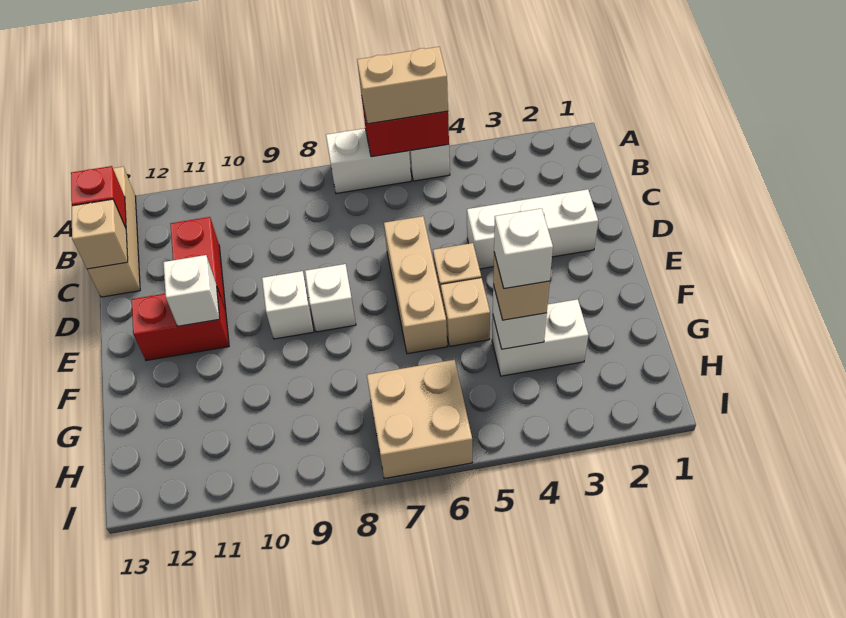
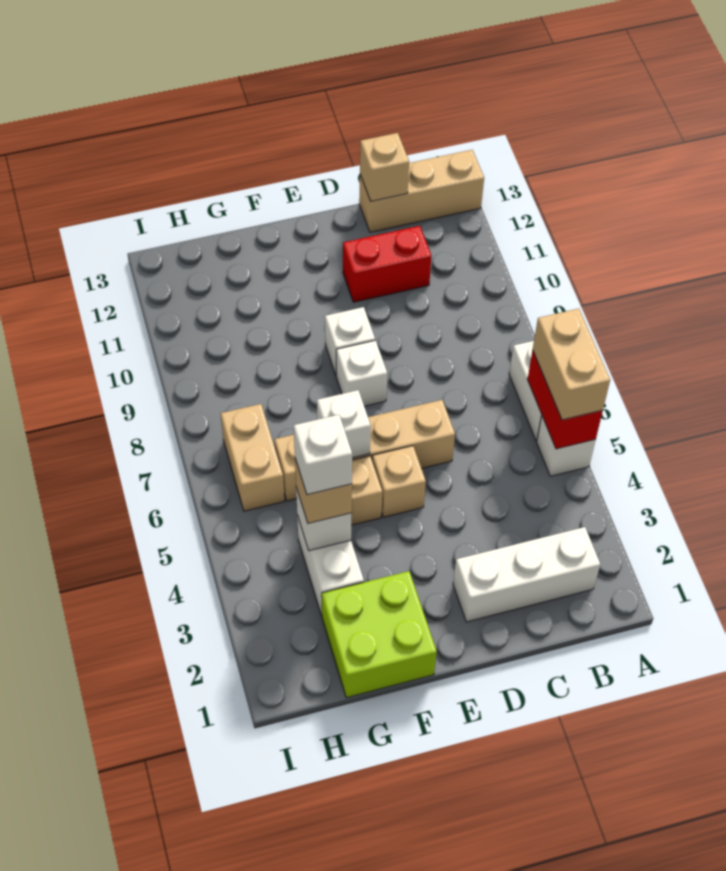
red 1x1 brick [71,166,126,228] -> none
white 1x3 brick [467,189,598,269] -> white 1x3 brick turned to [453,527,600,622]
tan 1x3 brick [384,216,447,354] -> tan 1x4 brick [274,400,455,501]
red 1x2 brick [132,287,229,361] -> none
white 1x1 brick [163,255,220,326] -> white 1x1 brick moved to [317,390,371,458]
none -> lime 2x2 brick [321,571,437,698]
tan 2x2 brick [367,360,472,479] -> tan 1x2 brick [221,404,284,511]

